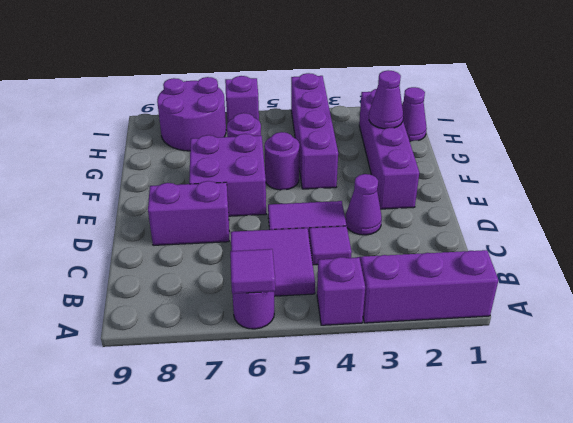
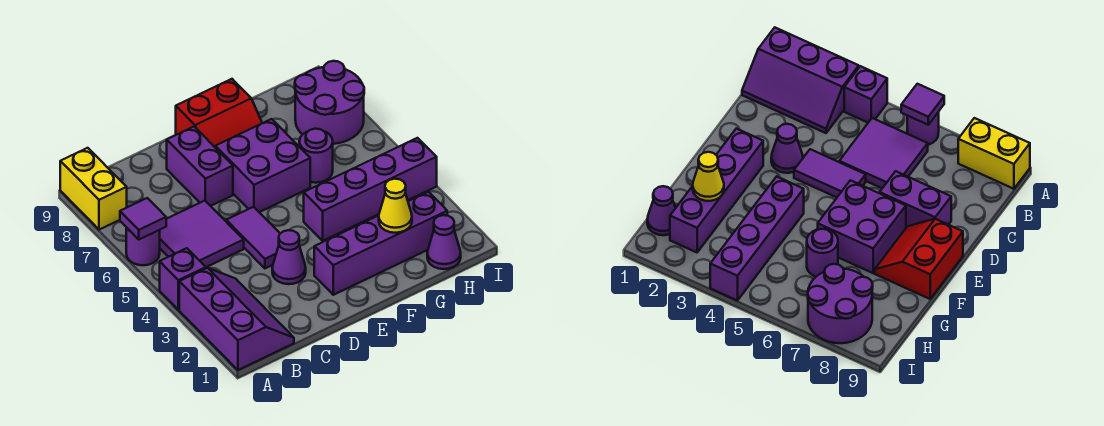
none -> yellow 1x2 brick [60,148,127,230]
purple 1x1 tile [309,226,352,265] -> none
none -> red 2x2 slope [176,79,262,147]
purple 1x1 round brick [264,132,300,190] -> none
purple 1x1 cone [369,70,403,129] -> yellow 1x1 cone [379,179,412,233]
purple 1x1 brick [225,76,259,123] -> none

